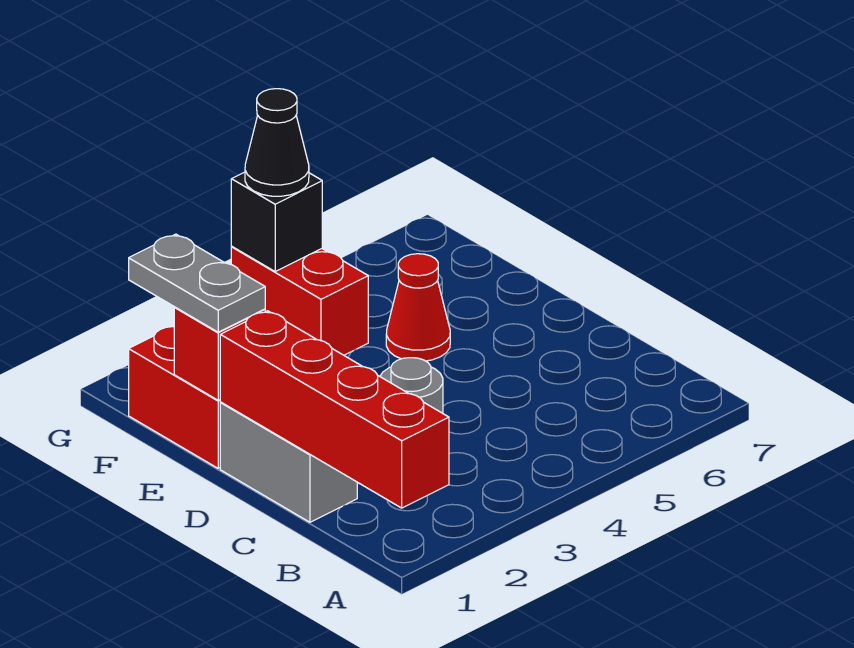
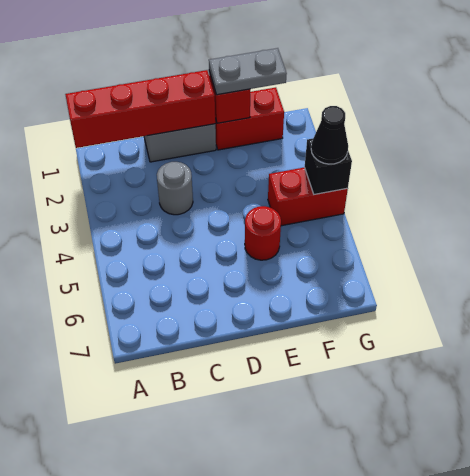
red 1x1 cone [386,254,450,361] -> red 1x1 round brick [245,206,281,260]

